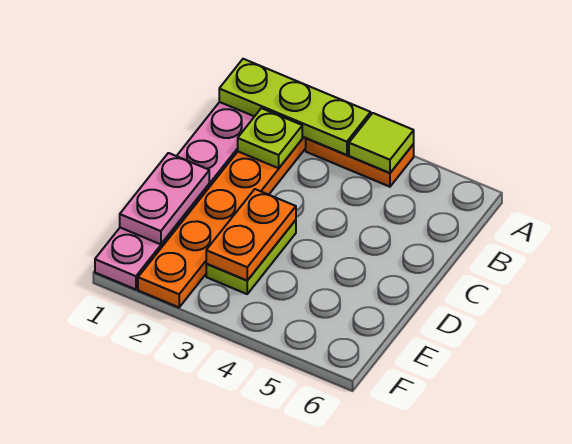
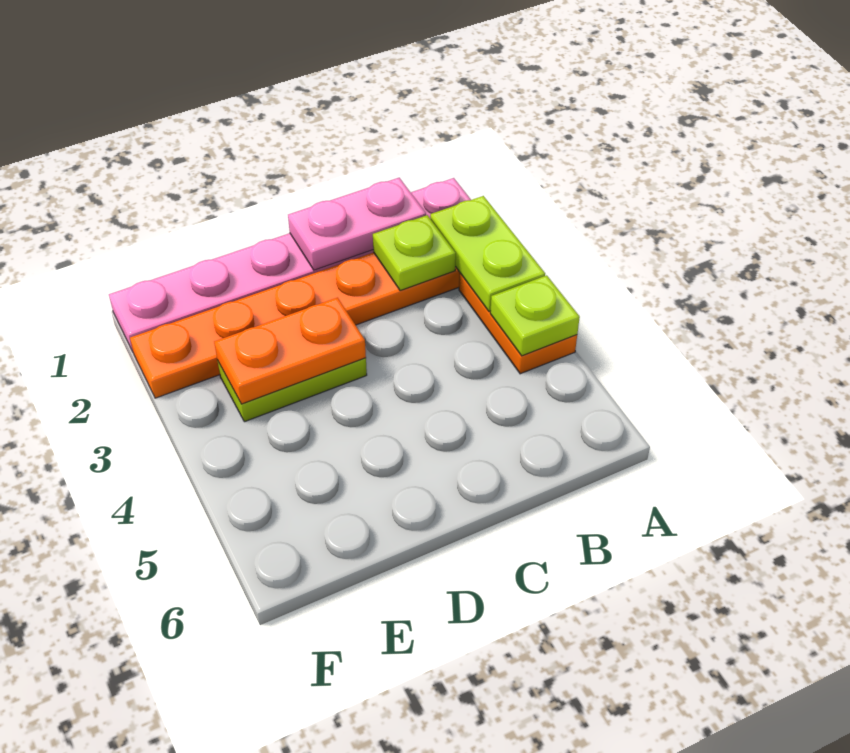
lime 1x3 plate [219,59,371,155] -> lime 1x2 plate [430,196,545,311]
lime 1x1 tile [349,113,414,173] -> lime 1x1 plate [490,275,580,356]
pink 1x2 plate [120,153,209,244] -> pink 1x2 plate moved to [288,178,426,270]

